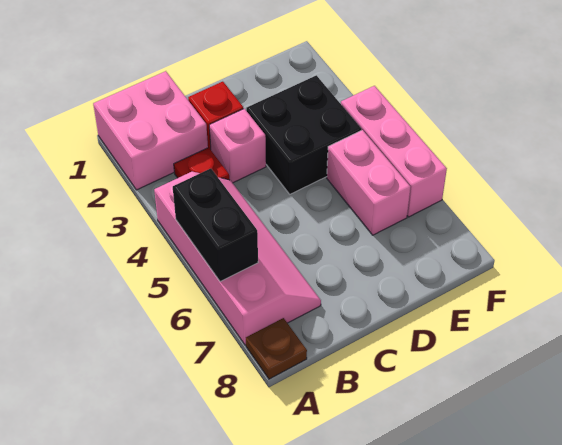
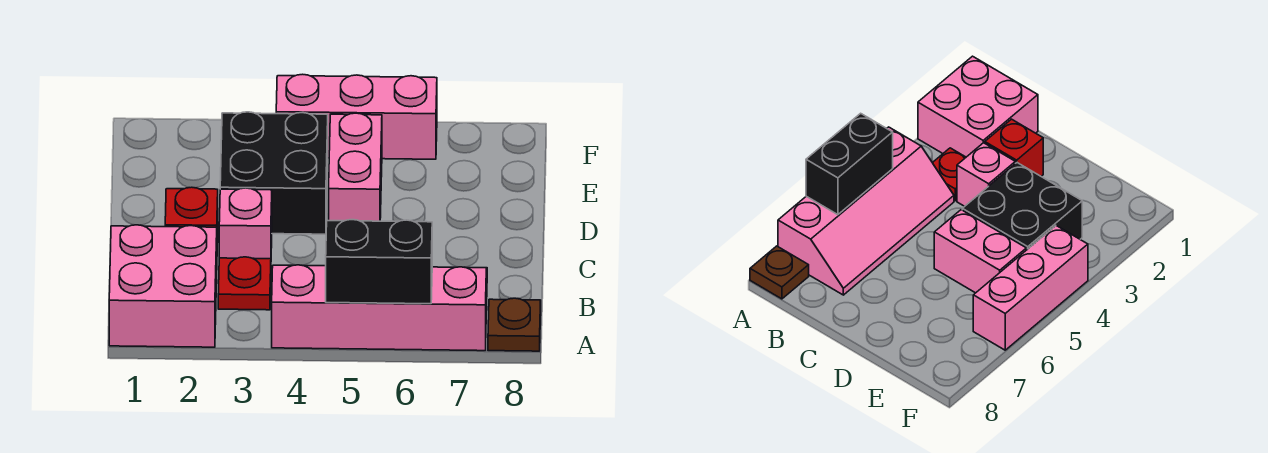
pink 1x2 brick [327,130,410,235] -> pink 1x2 brick turned to [329,113,382,221]

